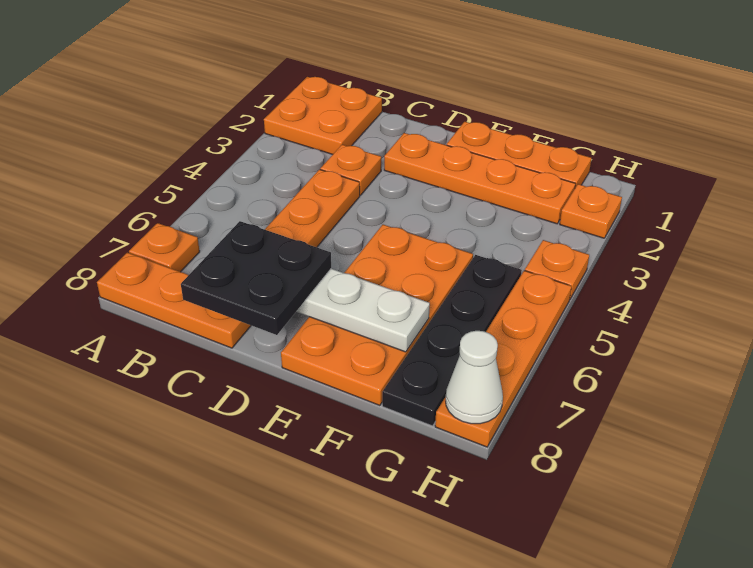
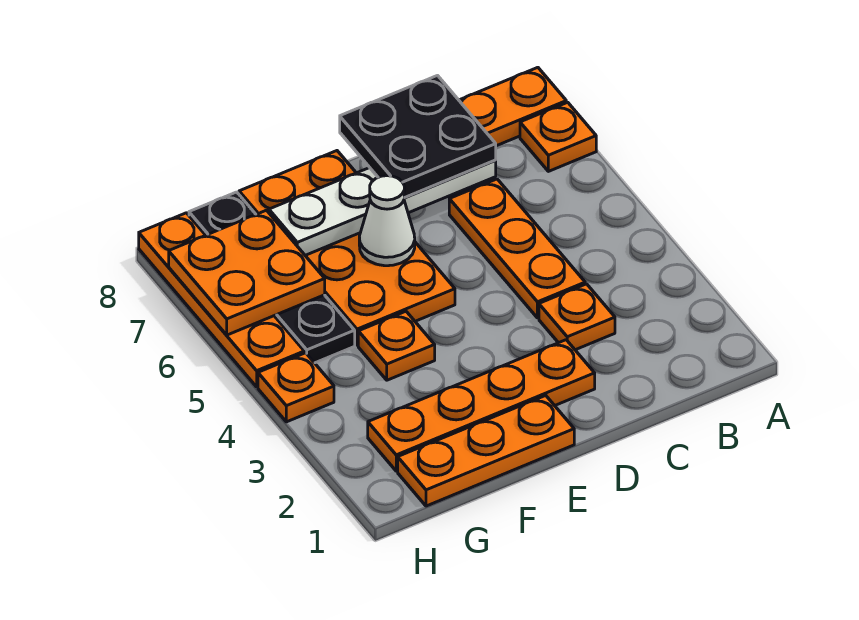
orange 2x2 plate [264,77,382,154] -> orange 2x2 plate moved to [169,210,325,335]
orange 1x1 plate [560,184,622,238] -> orange 1x1 plate moved to [358,311,435,380]
white 1x1 cone [446,331,503,424] -> white 1x1 cone moved to [359,176,415,266]

